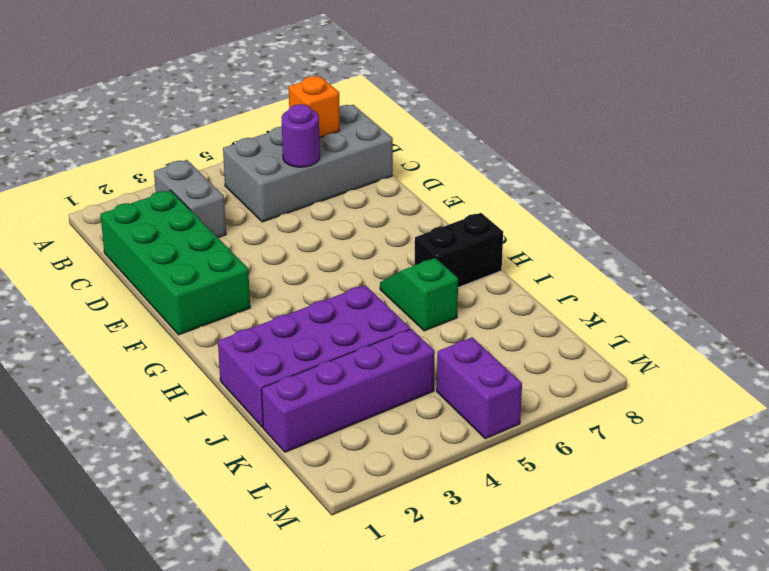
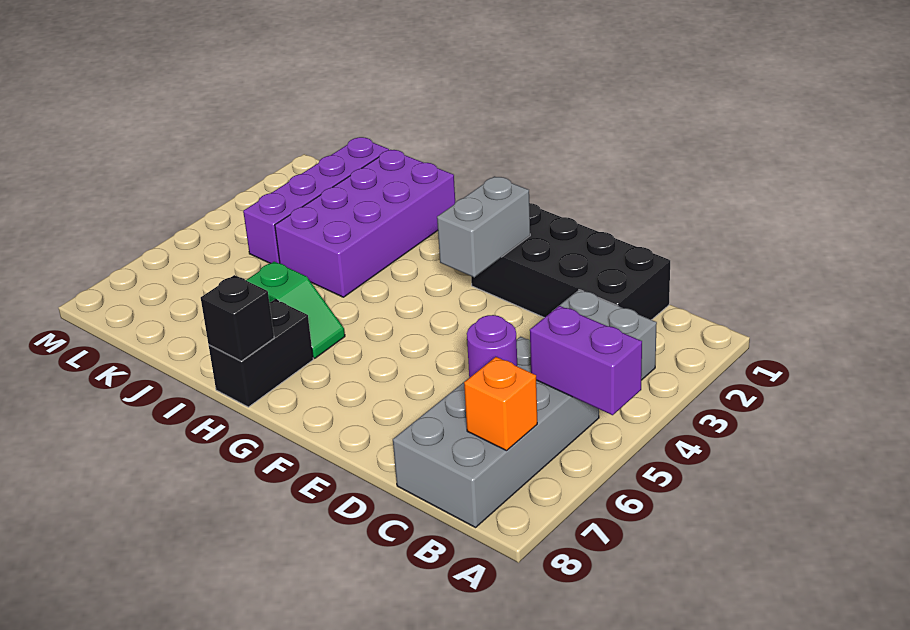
green 2x4 brick [100,190,250,335] -> black 2x4 brick [471,203,670,320]
none -> grey 1x2 brick [437,176,530,277]
none -> black 1x1 brick [201,275,274,361]
purple 1x2 brick [437,337,522,439] -> purple 1x2 brick moved to [530,306,642,415]

